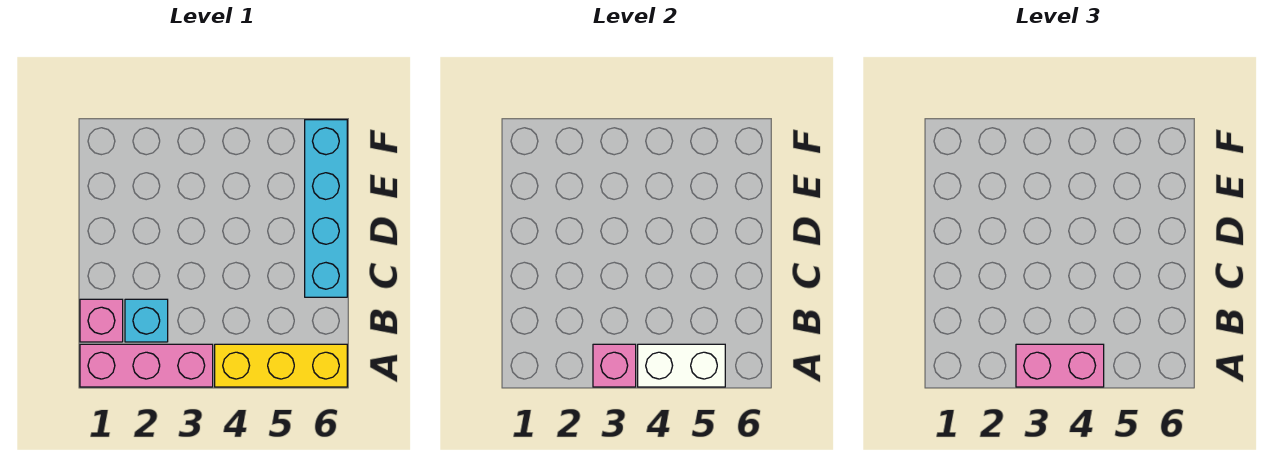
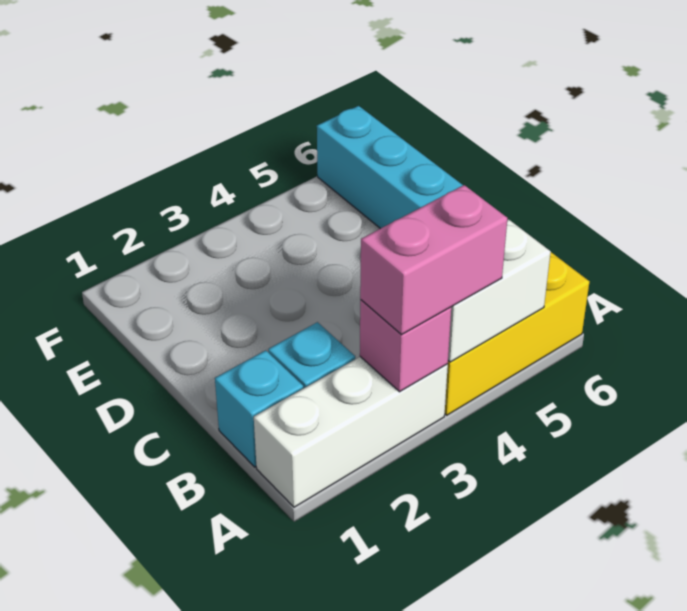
pink 1x3 brick [80,344,213,387] -> white 1x3 brick [254,357,448,507]
pink 1x1 brick [80,299,123,342] -> cyan 1x1 brick [215,350,303,467]

